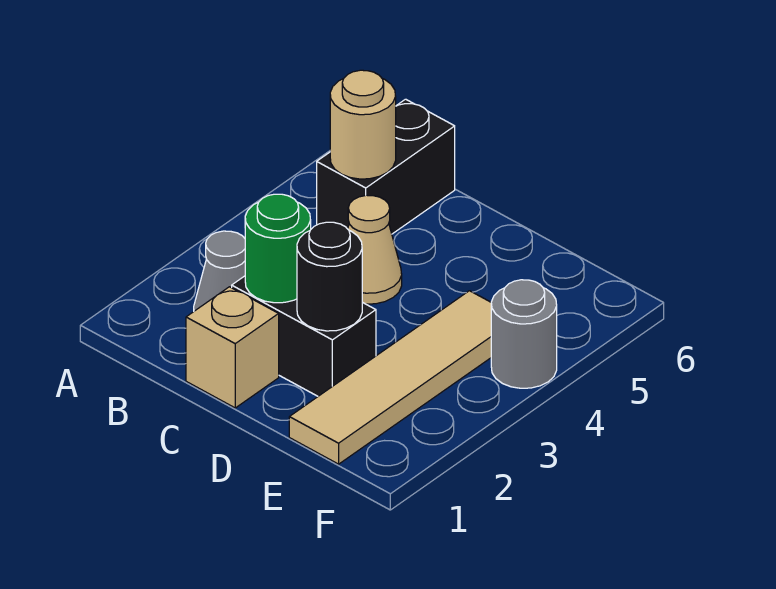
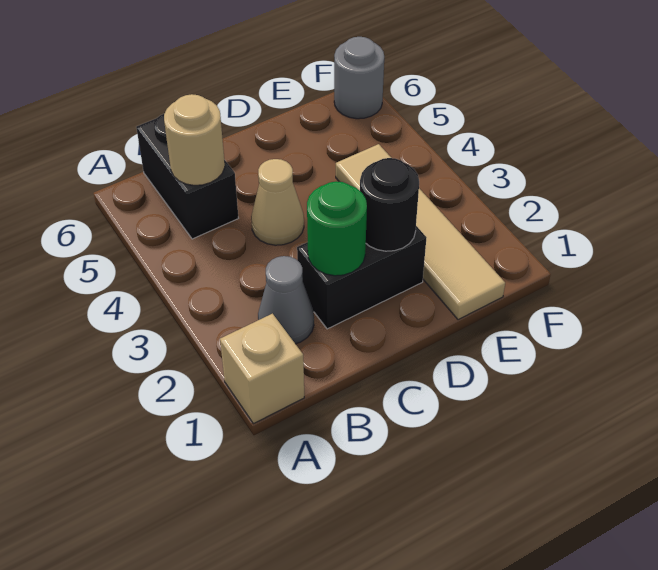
tan 1x1 brick [186,287,279,408] -> tan 1x1 brick moved to [220,314,304,424]
grey 1x1 round brick [491,280,557,388] -> grey 1x1 round brick moved to [334,37,384,119]

